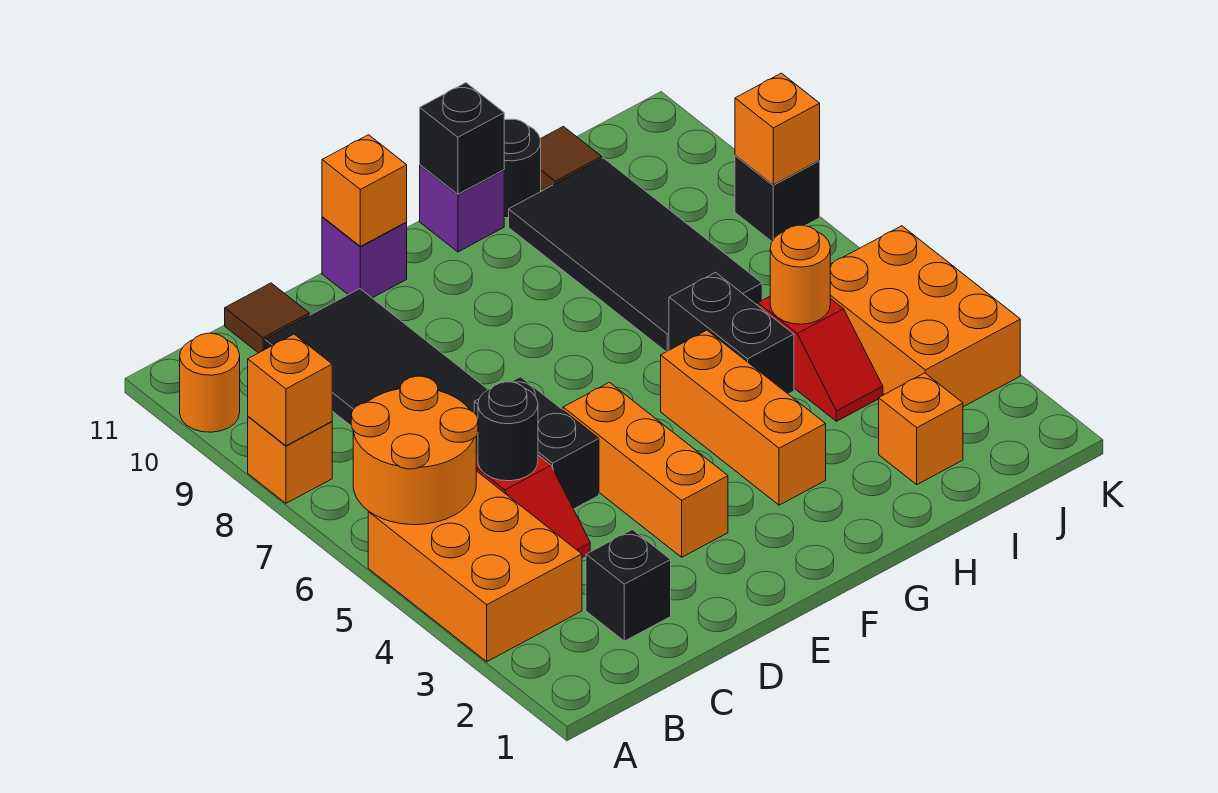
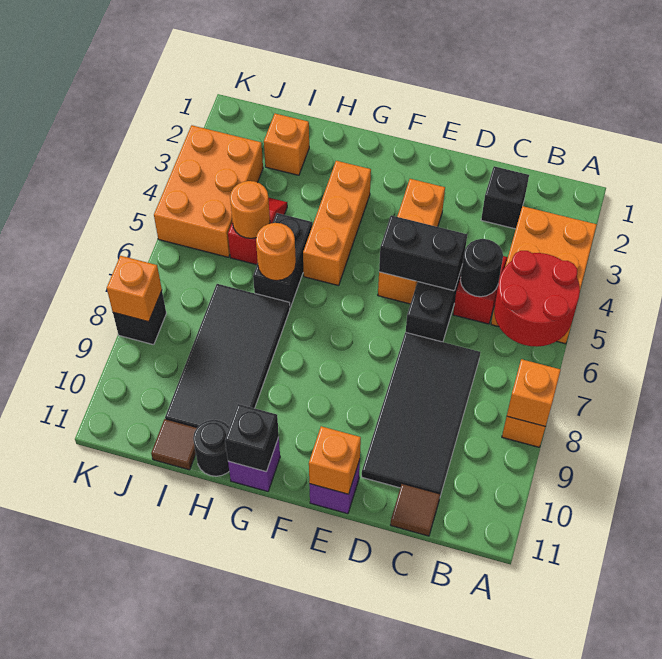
orange 2x2 round brick [351,376,478,525] -> red 2x2 round brick [494,251,580,347]
orange 1x1 round brick [180,333,240,432] -> orange 1x1 round brick moved to [256,223,296,281]
none -> black 1x2 brick [379,215,467,291]

